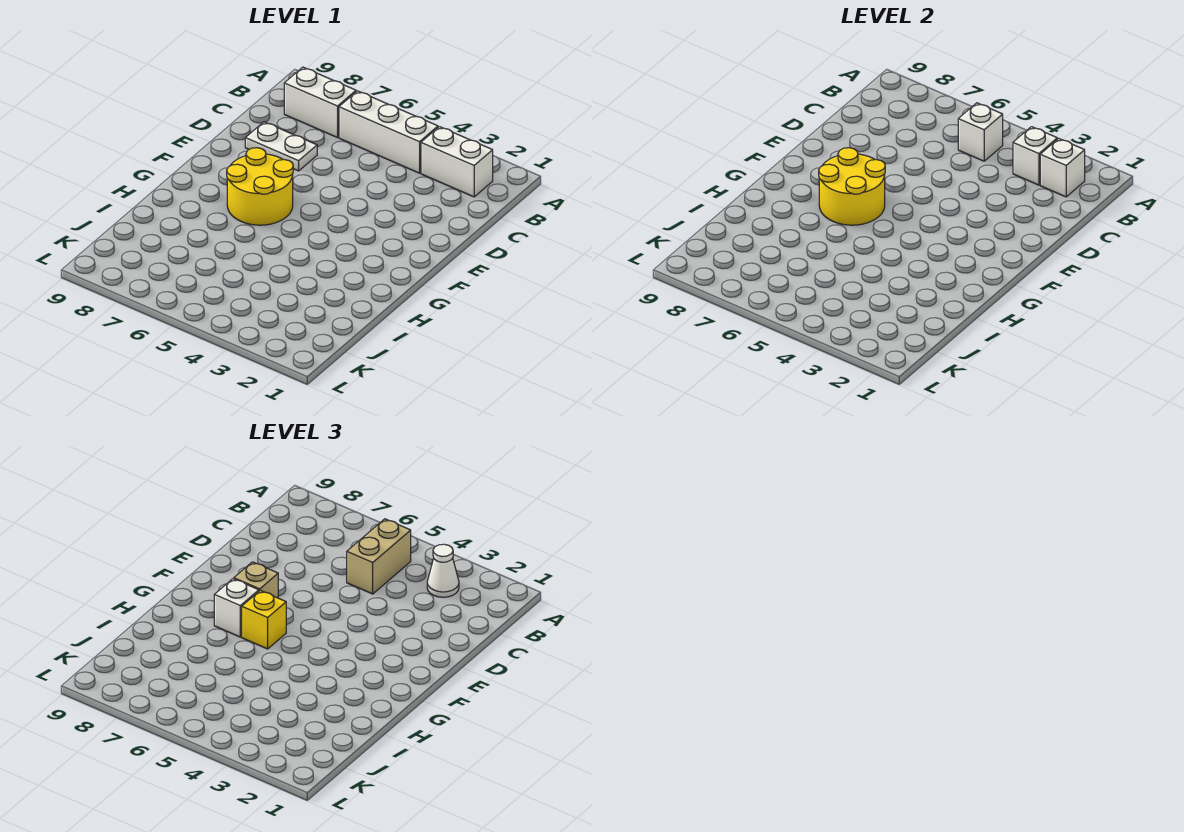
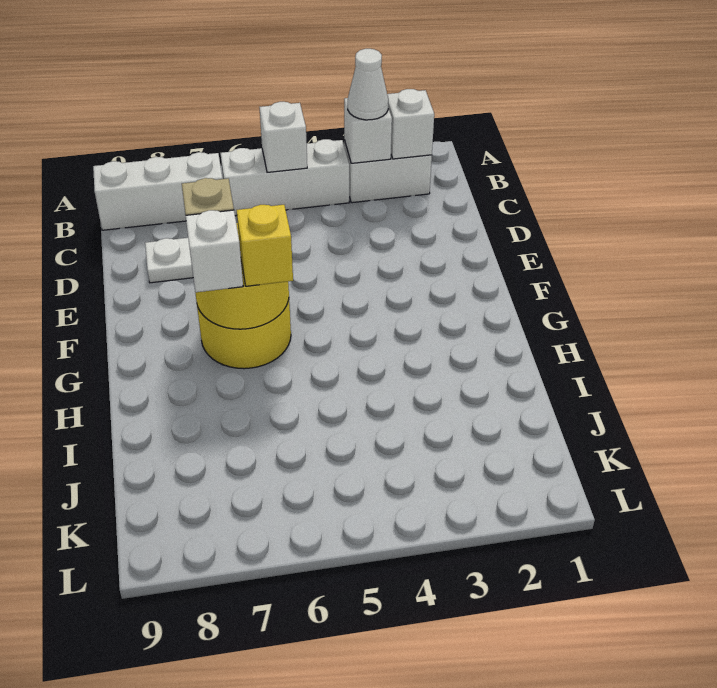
tan 1x2 brick [347,519,411,594] -> none
white 1x2 brick [284,67,356,138] -> white 1x3 brick [93,152,223,230]

